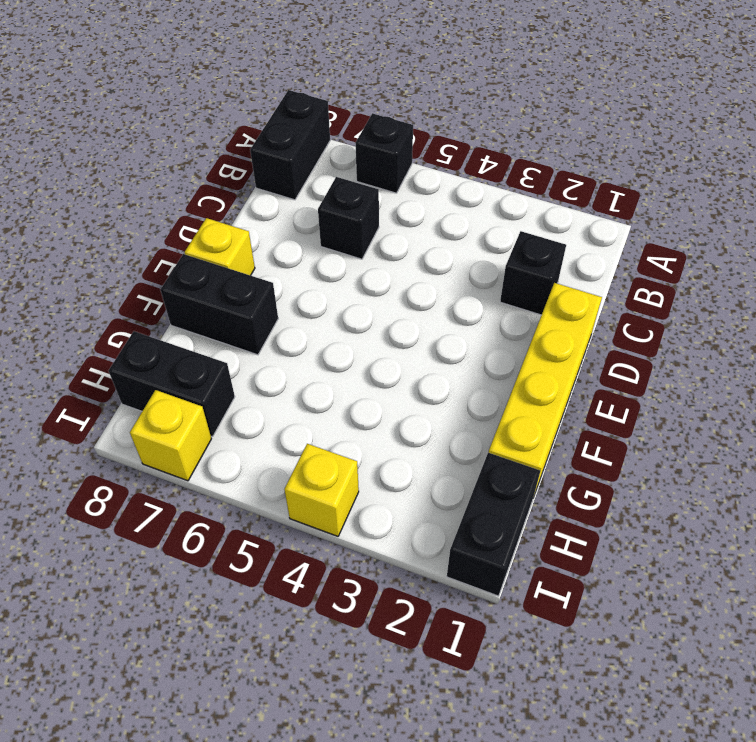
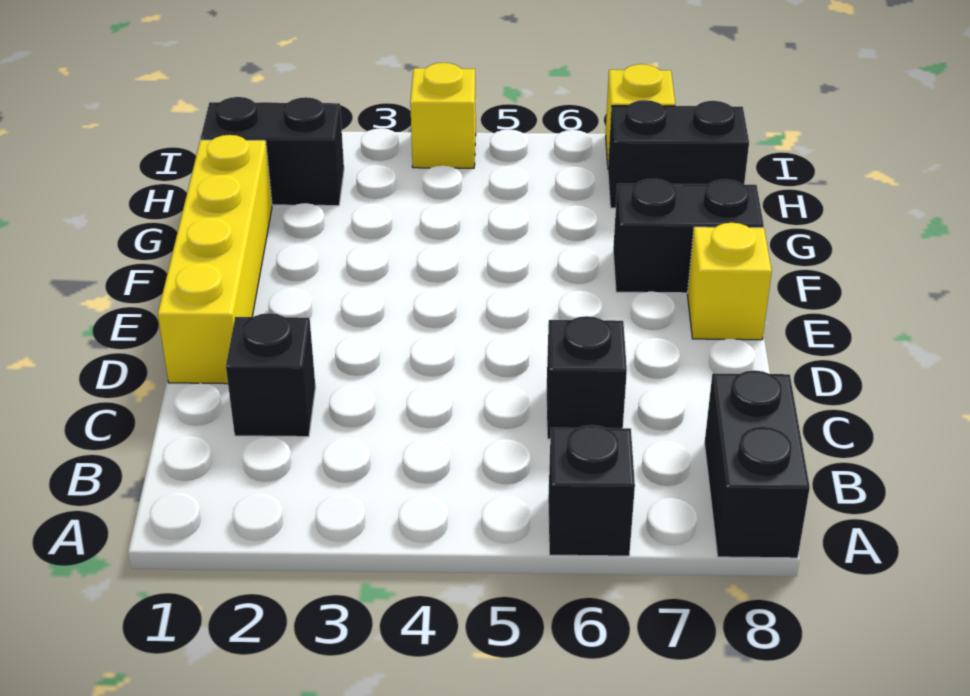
black 1x2 brick [447,453,541,596] -> black 1x2 brick turned to [201,97,344,206]

